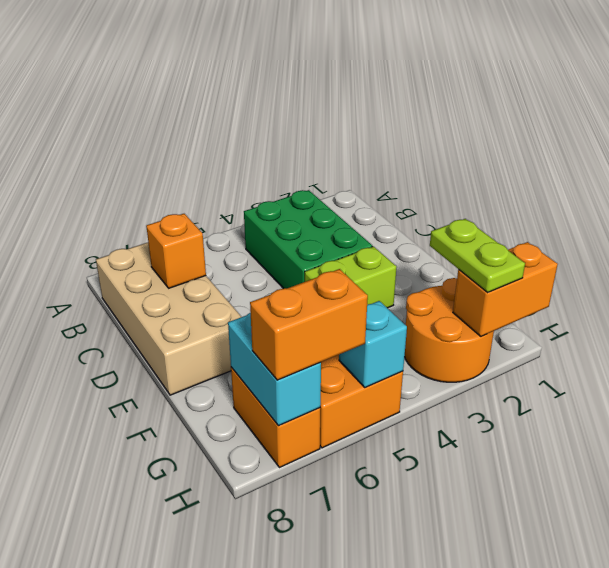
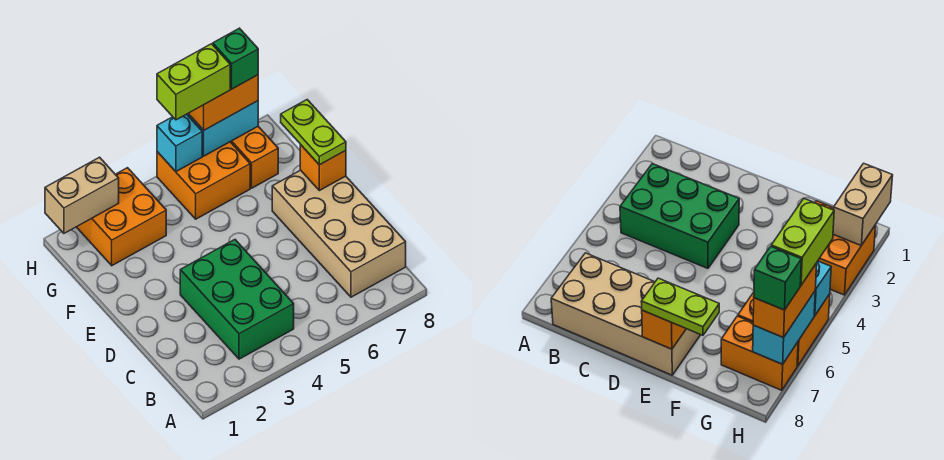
orange 1x1 brick [146,214,206,288] -> orange 1x1 brick moved to [300,145,346,191]
lime 1x2 brick [305,246,397,308] -> lime 1x2 brick moved to [157,44,230,120]
orange 2x2 round brick [404,278,494,382] -> orange 2x2 brick [77,168,166,266]
lime 1x2 plate [430,219,525,292] -> lime 1x2 plate moved to [281,100,346,165]
cyan 1x2 brick [228,313,321,426] -> cyan 1x2 brick turned to [187,101,258,156]
orange 1x2 brick [453,242,558,336] -> tan 1x2 brick [45,157,119,233]
none -> green 1x1 brick [213,28,258,89]

